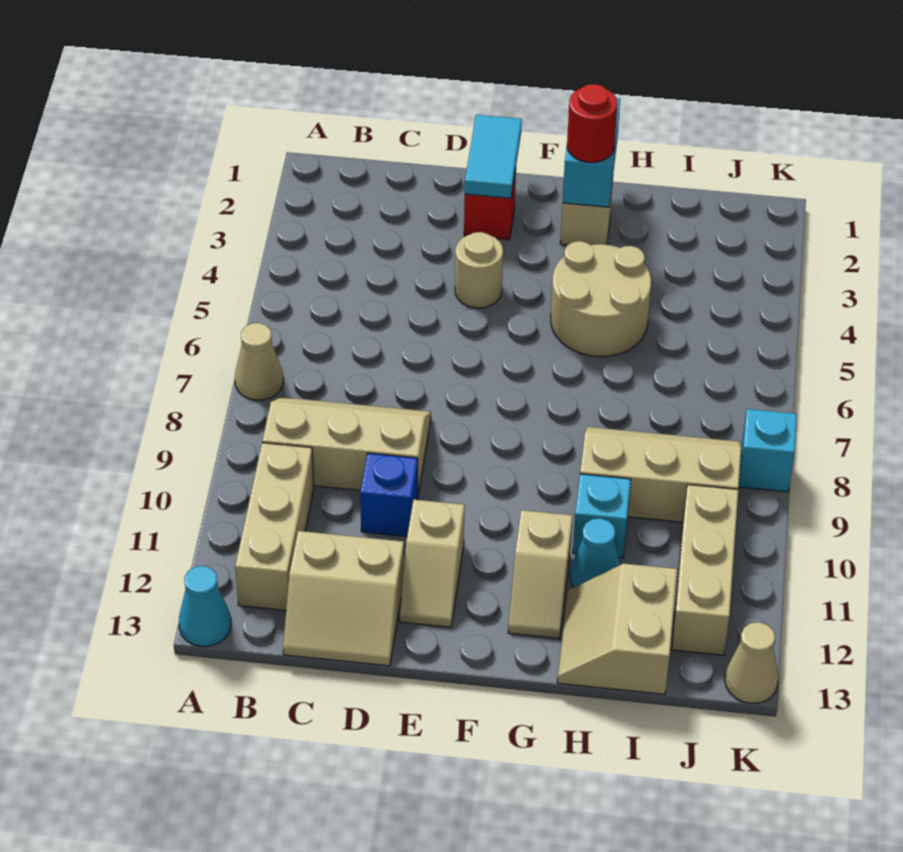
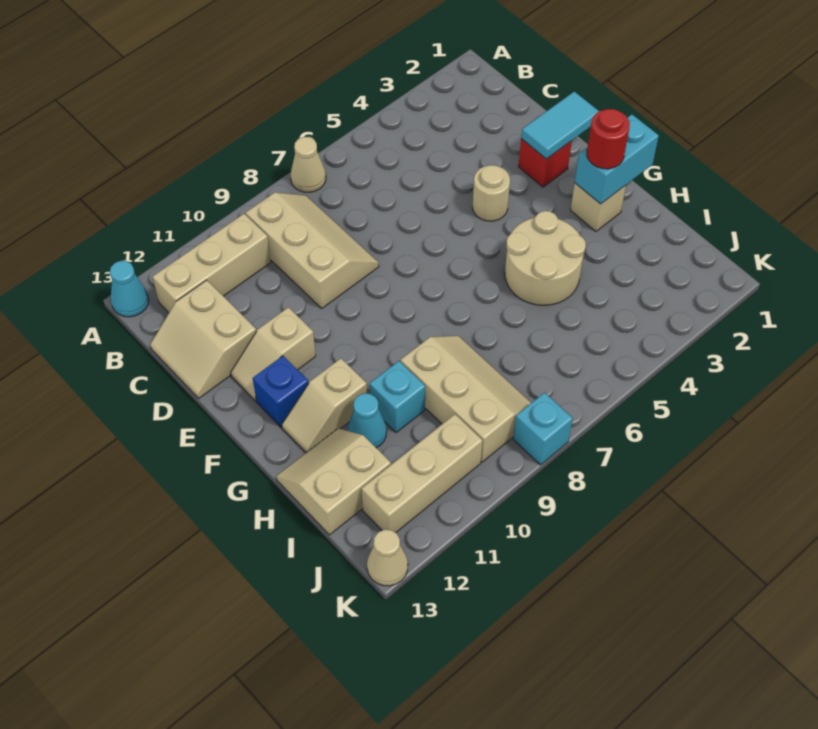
blue 1x1 brick [360,453,418,537] -> blue 1x1 brick moved to [253,356,309,427]

